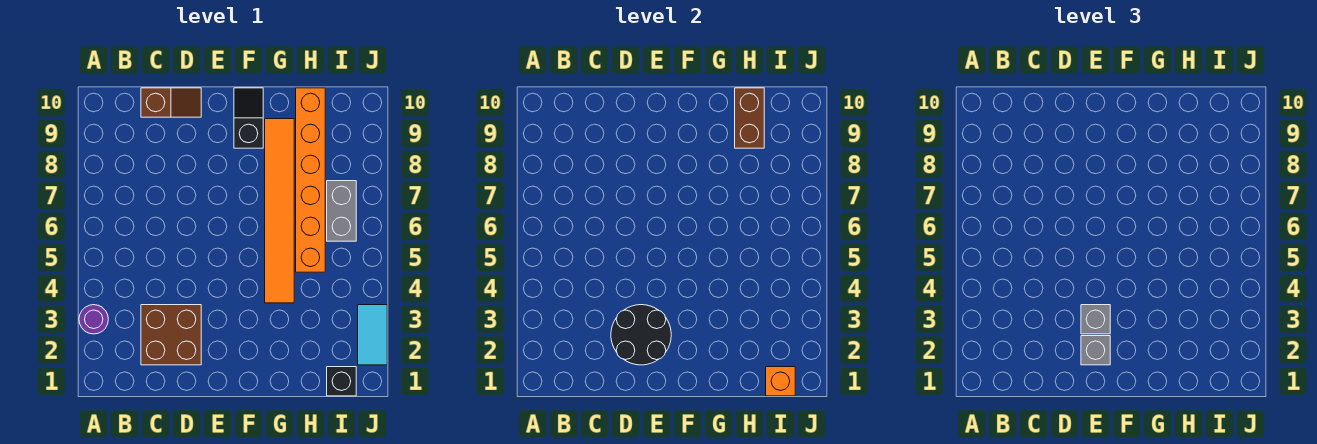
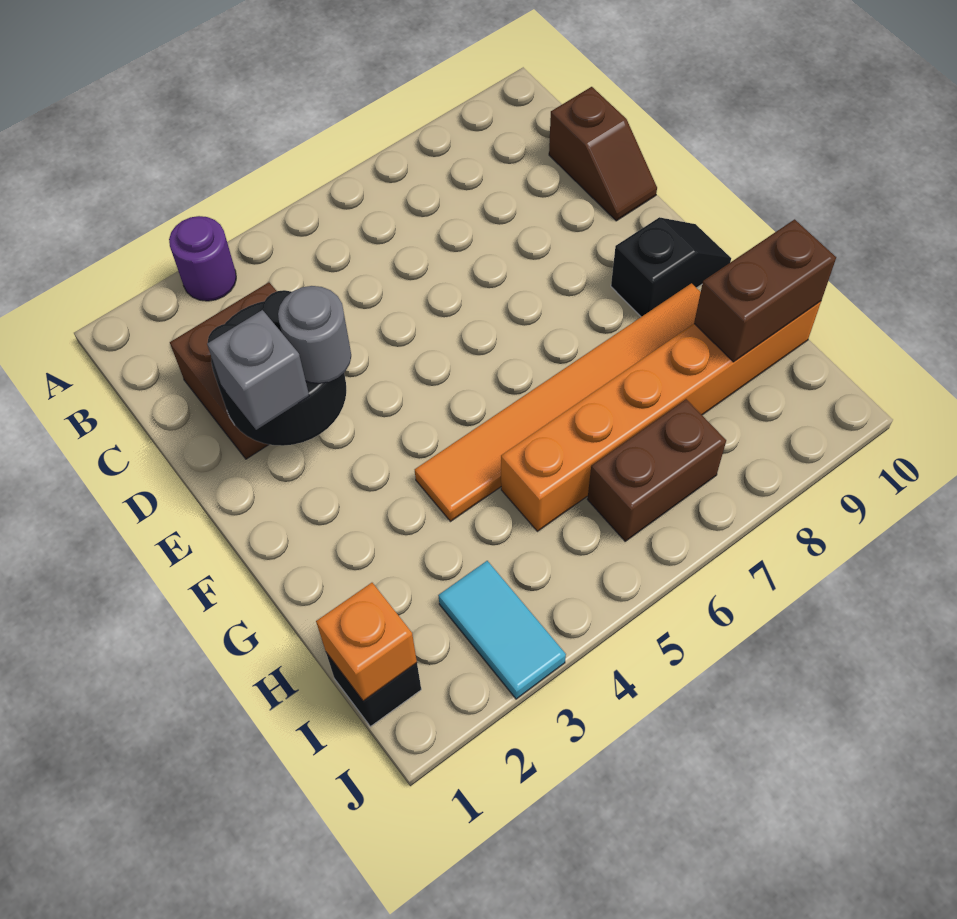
grey 1x1 brick [1081,305,1110,334] -> grey 1x1 round brick [278,286,351,383]
grey 1x2 brick [327,181,356,241] -> brown 1x2 brick [587,399,726,541]
cyan 1x2 tile [358,305,387,365] -> cyan 1x2 tile turned to [438,561,566,699]

